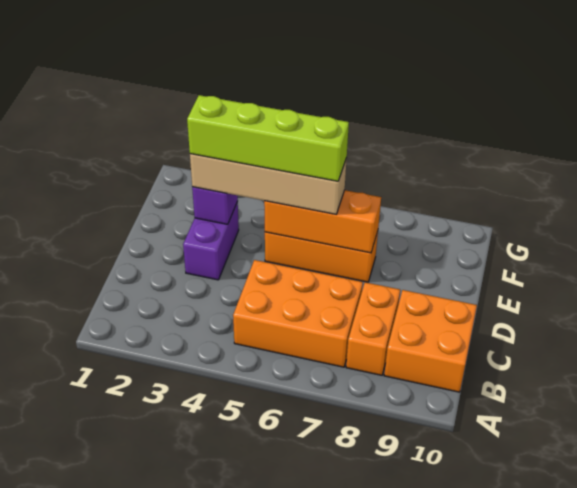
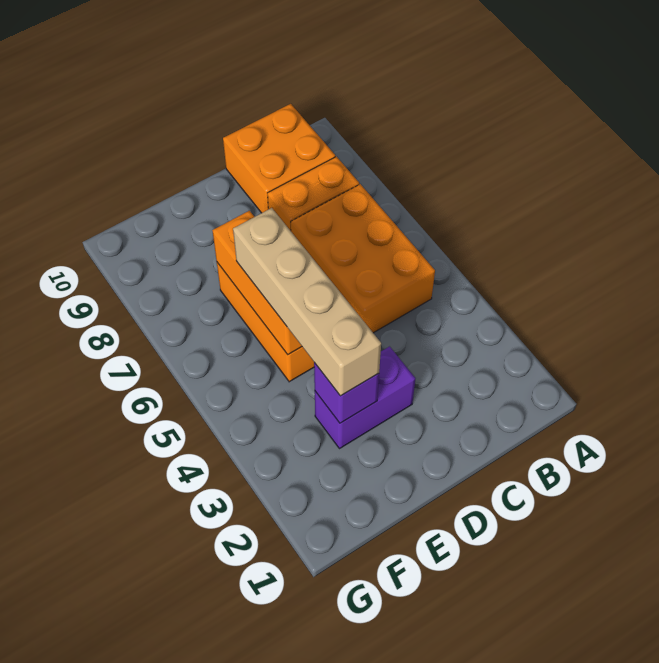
lime 1x4 brick [187,95,349,181] -> none

